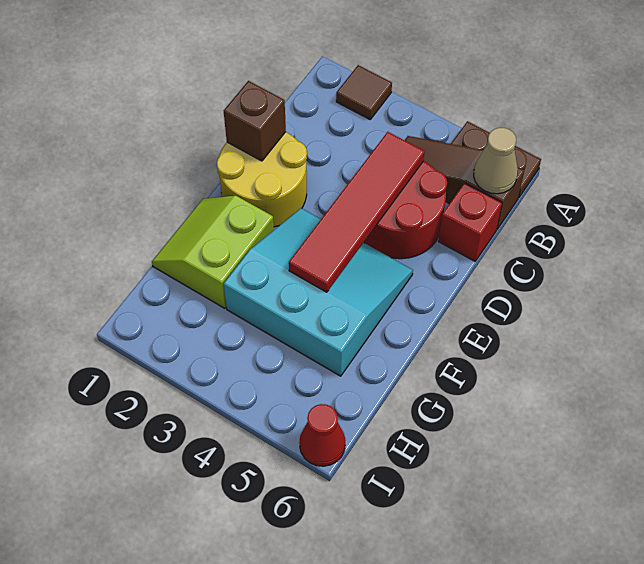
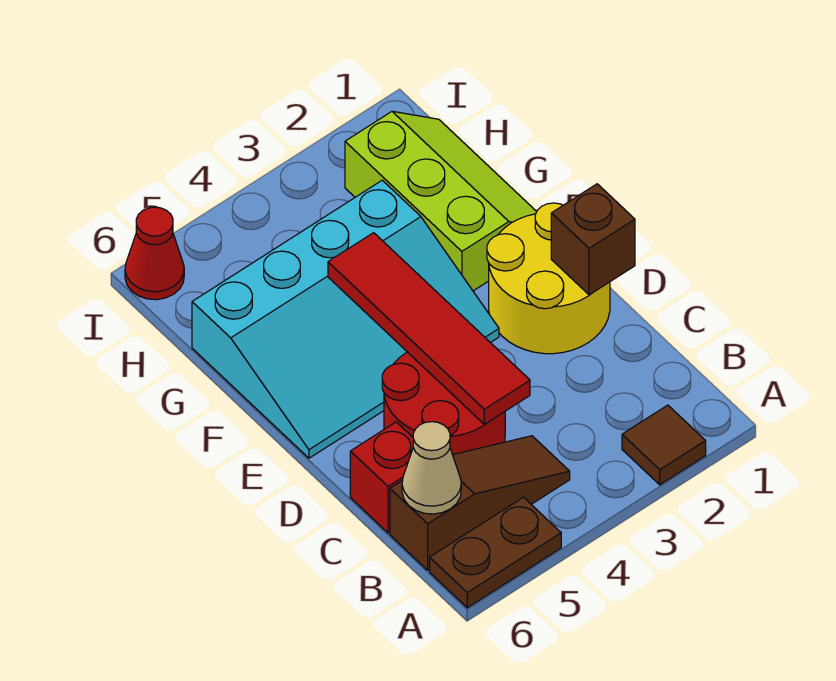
cyan 3x3 slope [224,208,413,376] -> cyan 3x4 slope [192,180,499,458]
lime 2x2 slope [152,196,274,308] -> lime 2x3 slope [345,111,537,291]

